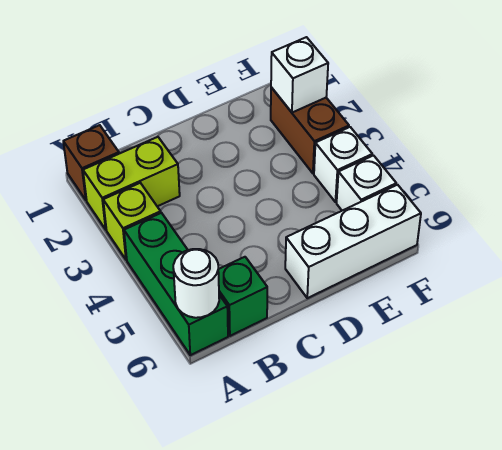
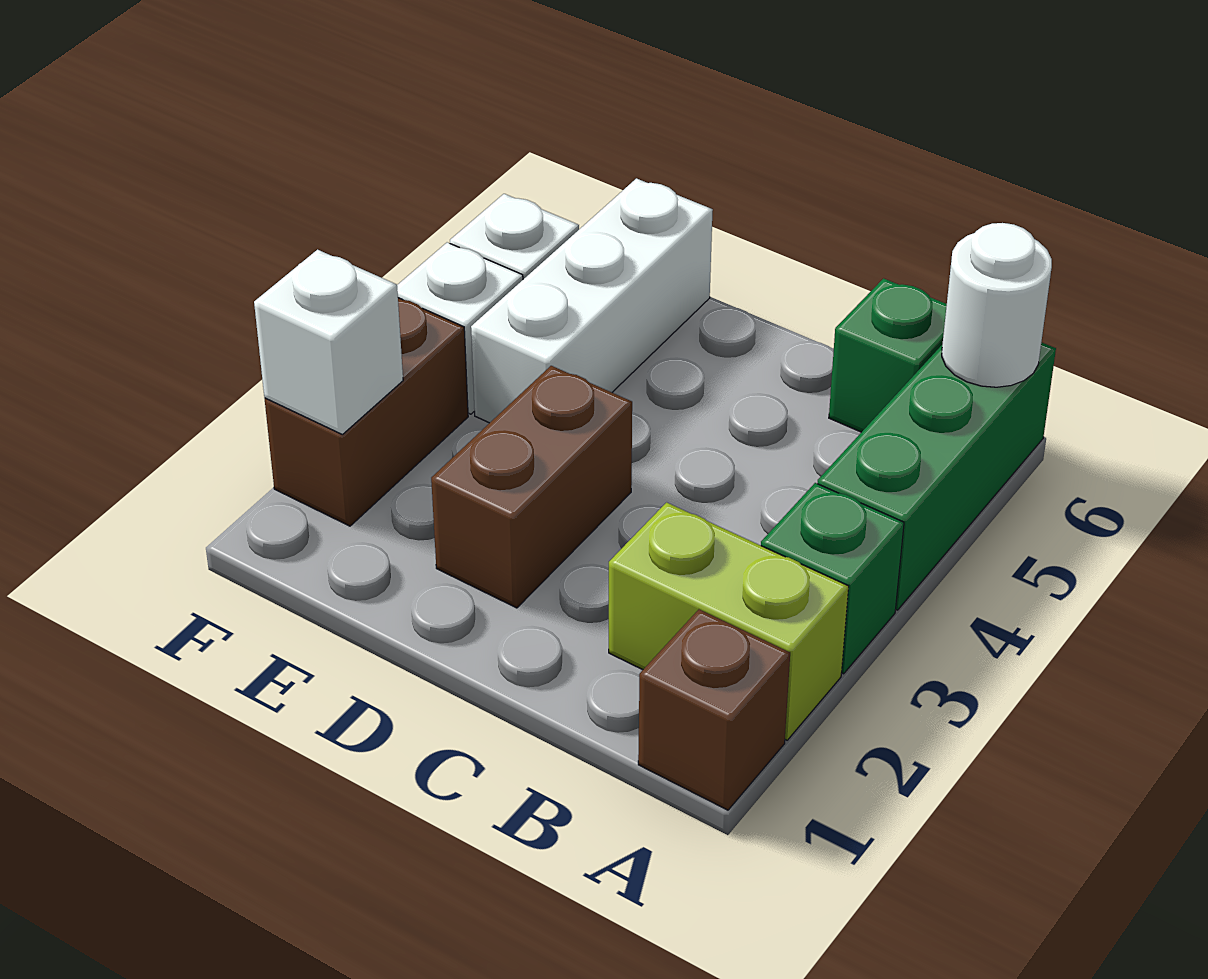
lime 1x1 brick [103,183,161,260] -> green 1x1 brick [761,483,904,674]
none -> brown 1x2 brick [431,366,632,608]
white 1x3 brick [285,185,421,298] -> white 1x3 brick turned to [471,178,713,423]

